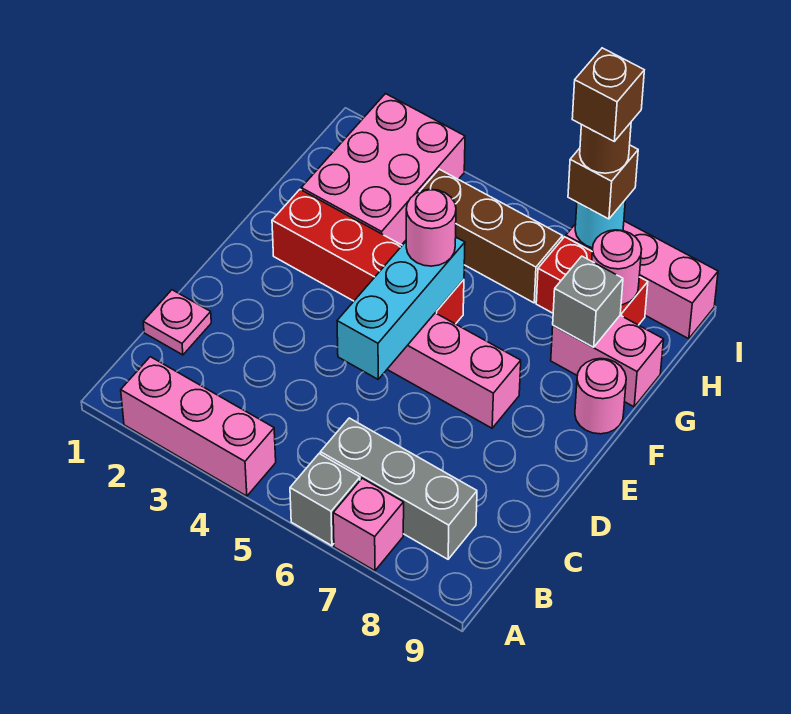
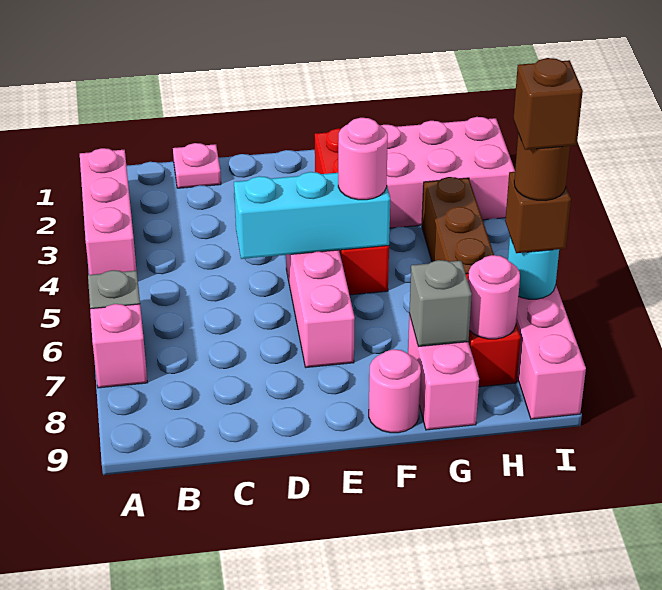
grey 1x3 brick [321,418,477,559] -> none

